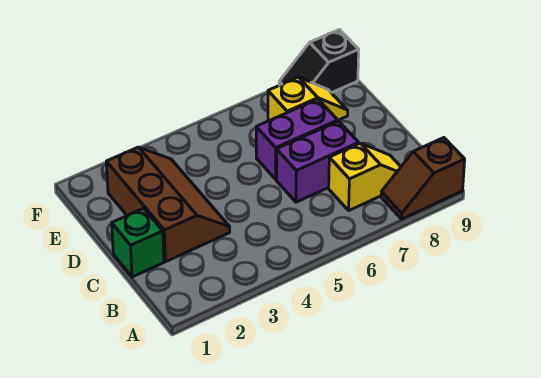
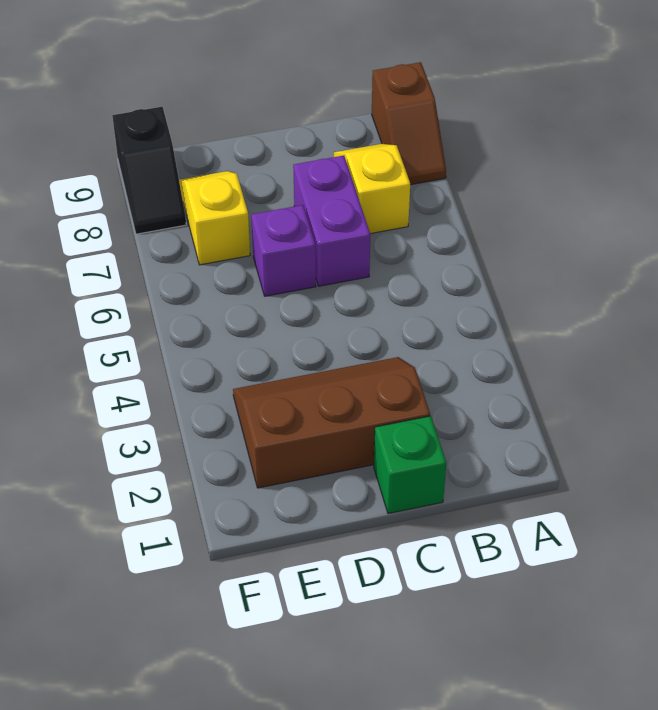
purple 1x2 brick [256,99,338,179] -> purple 1x1 brick [251,205,316,296]

